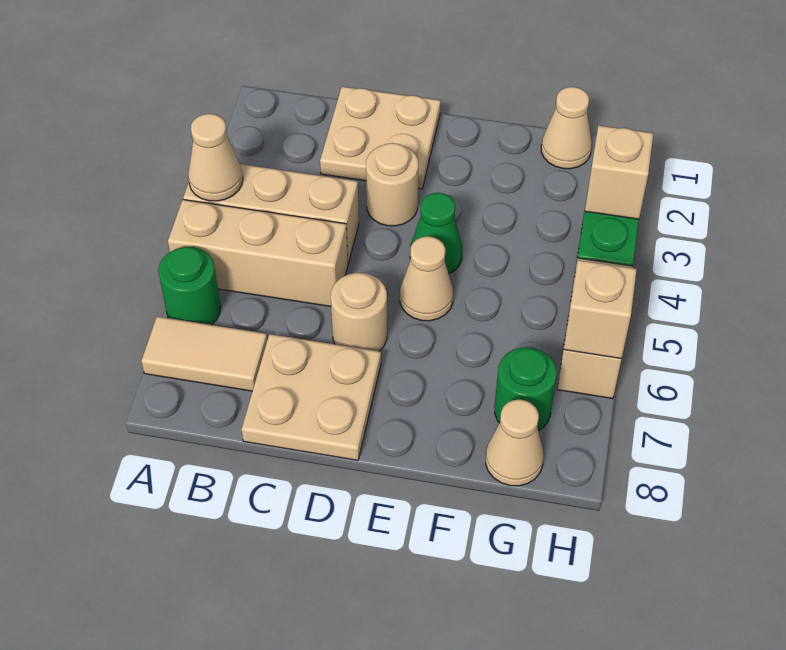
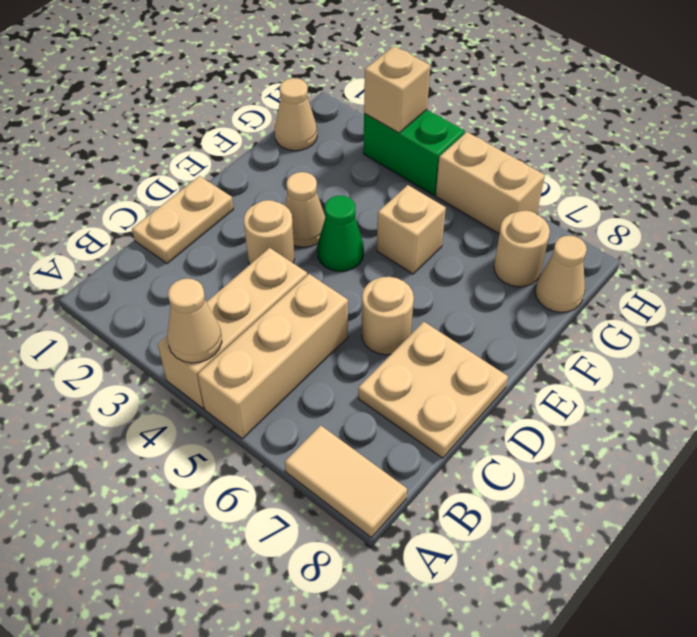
green 1x1 round brick [158,247,221,325] -> none
tan 1x2 tile [141,316,267,391] -> tan 1x2 tile turned to [285,425,407,538]
tan 2x2 plate [320,87,441,189] -> tan 1x2 plate [132,176,234,264]
tan 1x1 cone [400,236,453,321] -> tan 1x1 cone moved to [285,172,325,247]
green 1x1 round brick [495,347,557,431] -> tan 1x1 round brick [494,211,550,287]
tan 1x1 brick [564,260,637,359] -> tan 1x1 brick moved to [377,185,446,274]

